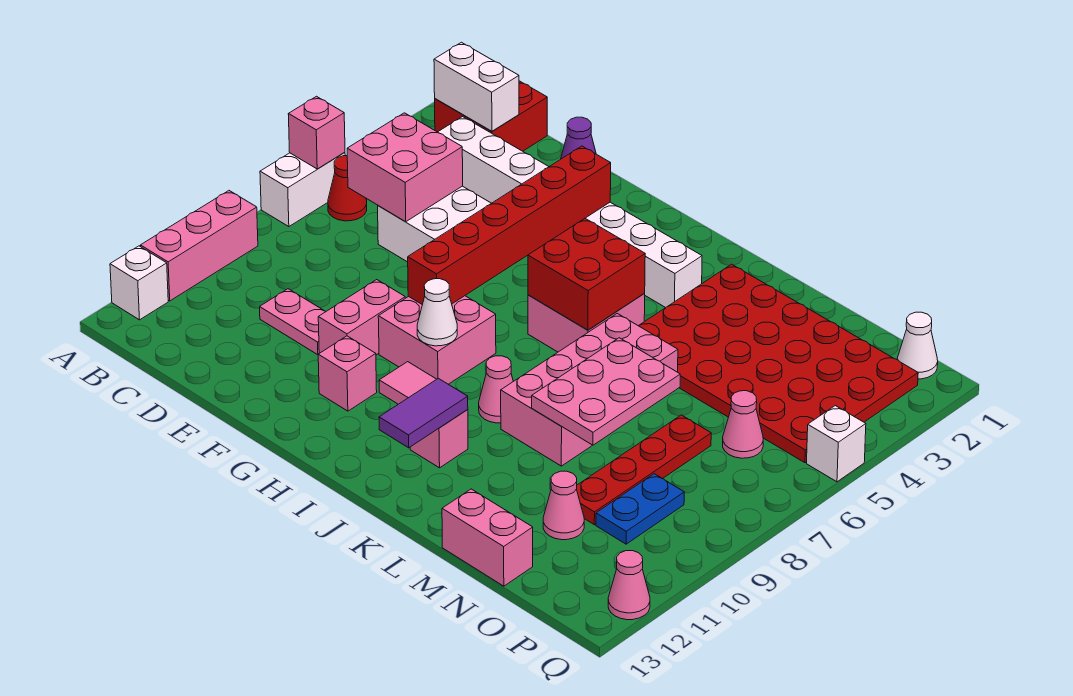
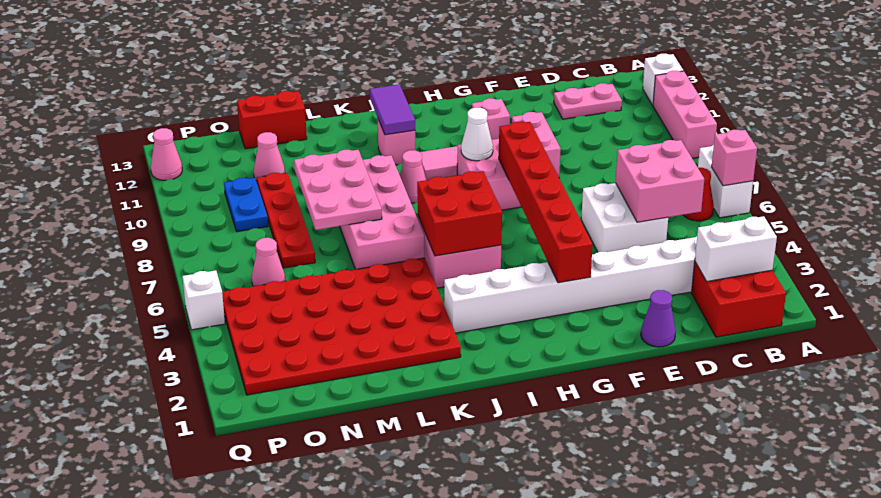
pink 1x2 plate [260,289,326,355] -> pink 1x2 plate moved to [554,83,622,119]
pink 1x2 brick [442,489,533,586] -> red 1x2 brick [237,91,307,149]
white 1x1 cone [897,312,938,379] -> none

